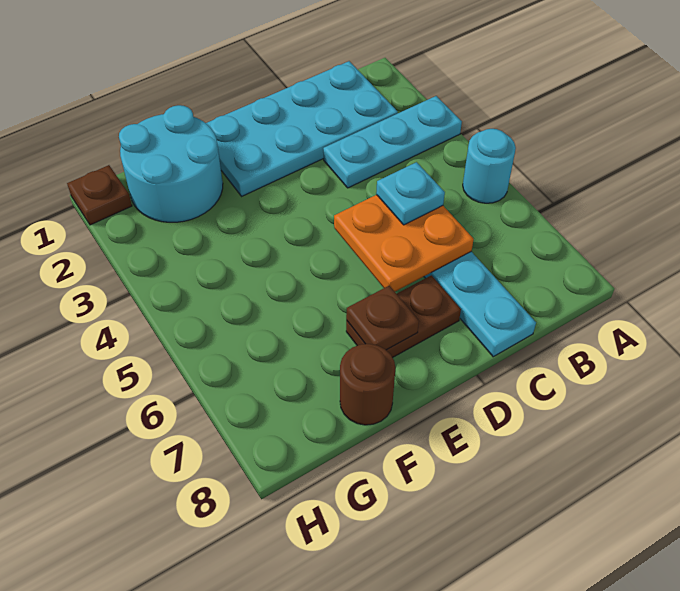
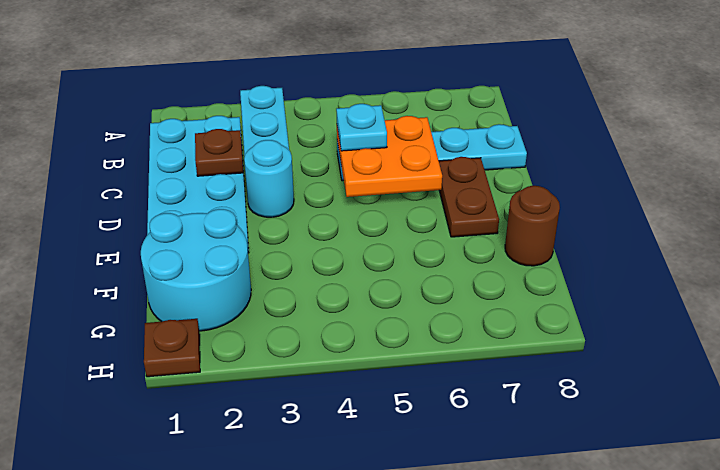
cyan 1x1 round brick [463,129,516,203] -> cyan 1x1 round brick moved to [244,140,294,217]
brown 1x1 plate [346,286,419,350] -> brown 1x1 plate moved to [195,129,243,176]

